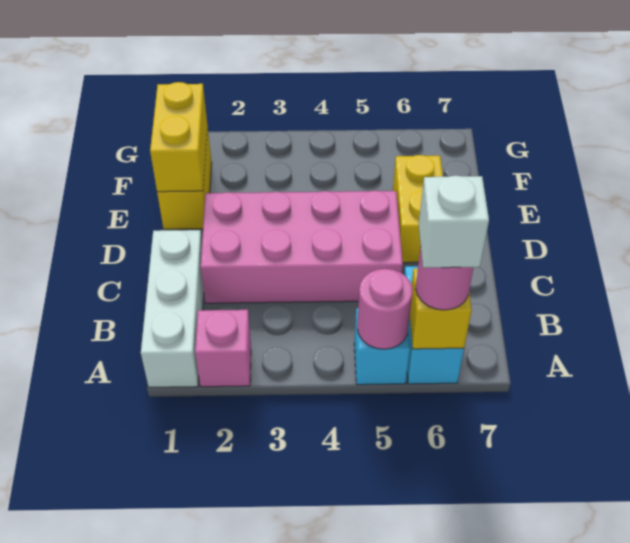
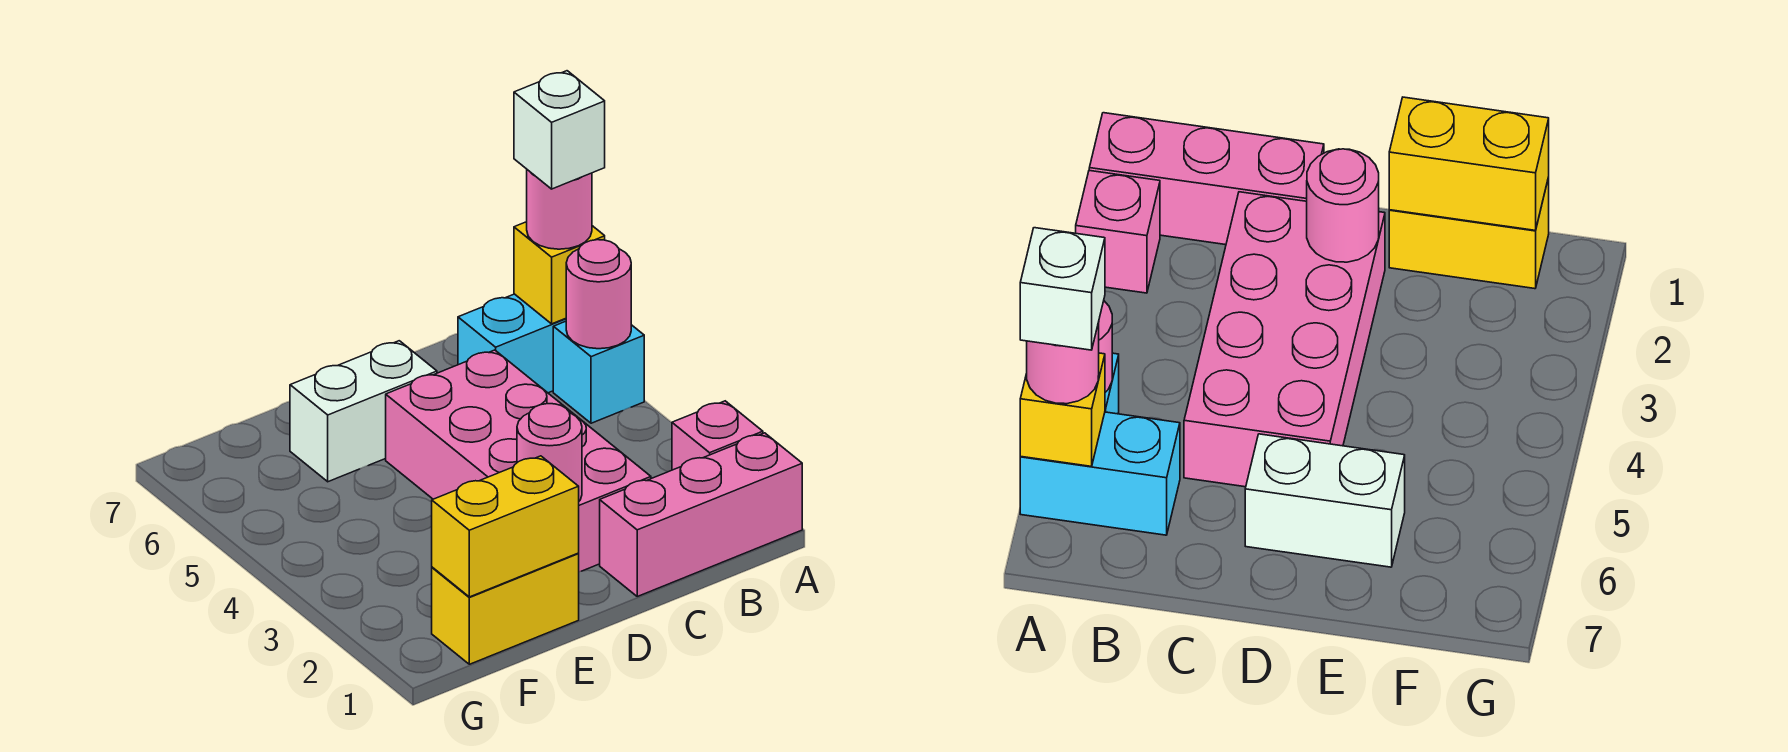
white 1x3 brick [141,230,204,387] -> pink 1x3 brick [600,433,802,596]
none -> pink 1x1 round brick [517,404,582,501]
yellow 1x2 brick [393,155,443,263] -> white 1x2 brick [290,341,437,482]

